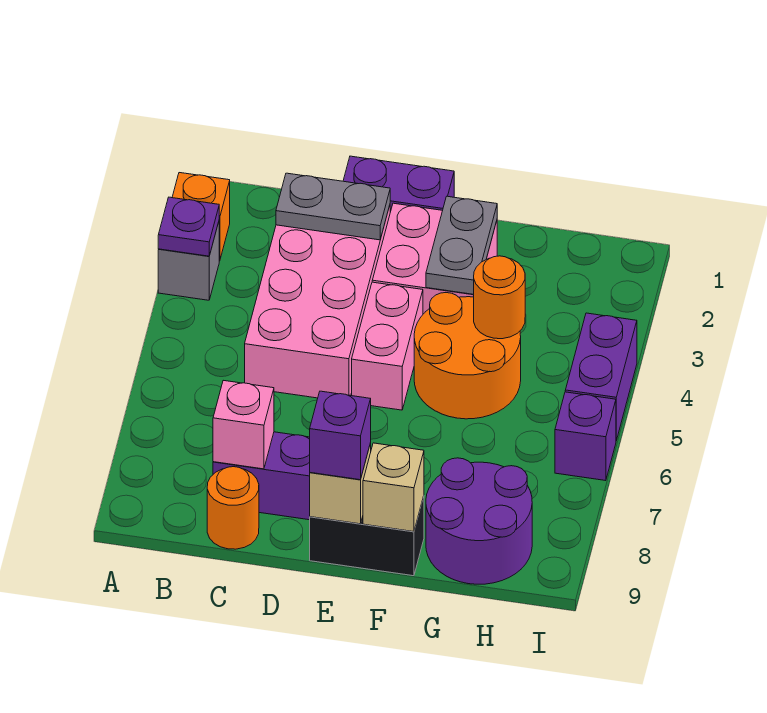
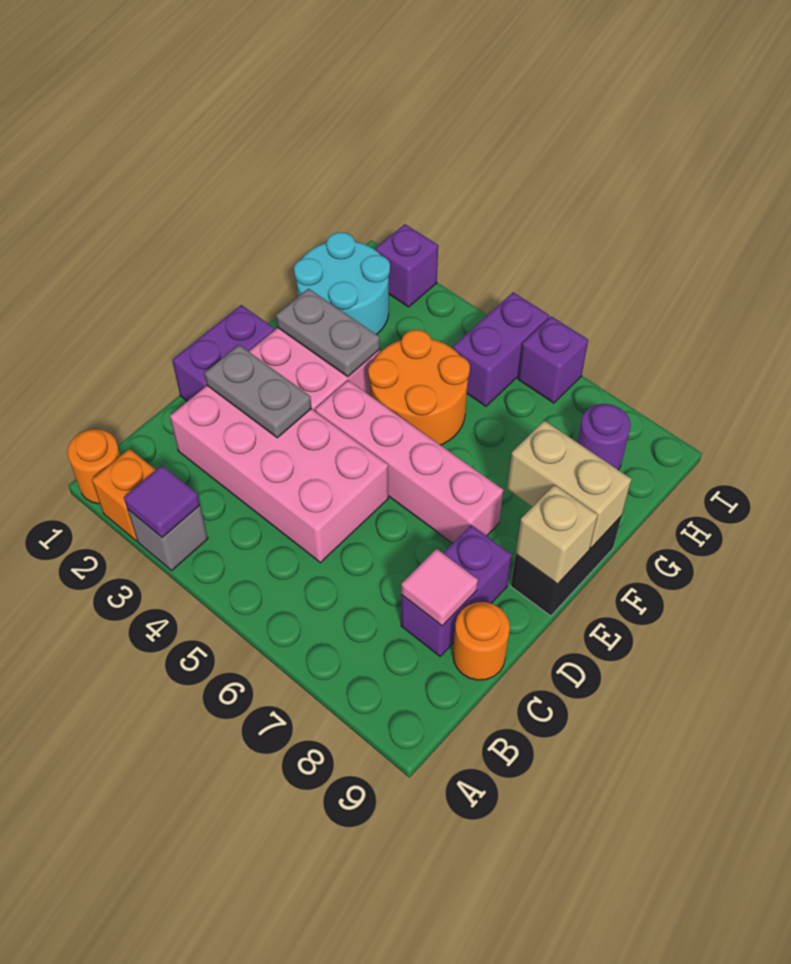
purple 1x1 plate [158,197,219,256] -> purple 1x1 tile [124,466,200,538]
grey 1x2 plate [276,173,390,240] -> grey 1x2 plate turned to [205,345,311,438]
pink 1x1 brick [213,380,274,469] -> pink 1x1 tile [401,549,478,626]
pink 1x2 brick [352,282,423,410] -> pink 1x4 brick [315,380,503,543]
purple 1x1 brick [310,391,371,480] -> purple 1x1 brick moved to [376,224,438,307]
tan 1x1 brick [363,443,424,532] -> tan 1x2 brick [507,421,631,548]
none -> cyan 2x2 round brick [294,232,390,335]
orange 1x1 round brick [474,256,525,339] -> orange 1x1 round brick moved to [67,429,121,504]
purple 2x2 round brick [426,458,532,584] -> purple 1x1 round brick [577,404,631,470]
purple 1x2 brick [565,313,637,441] -> purple 1x2 brick turned to [453,292,549,406]

